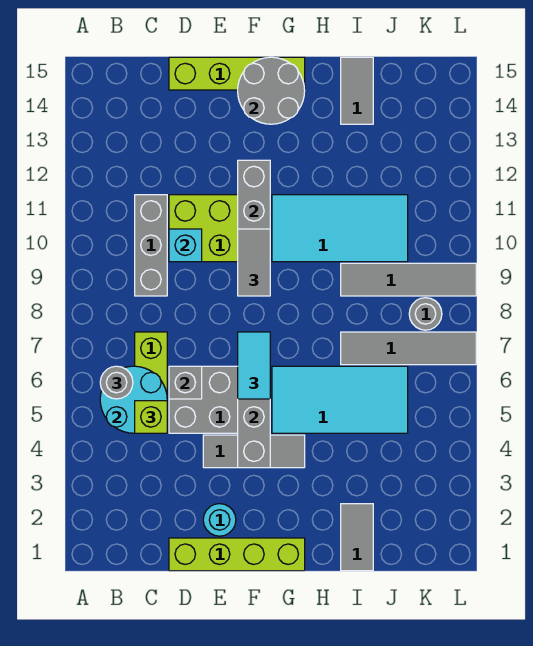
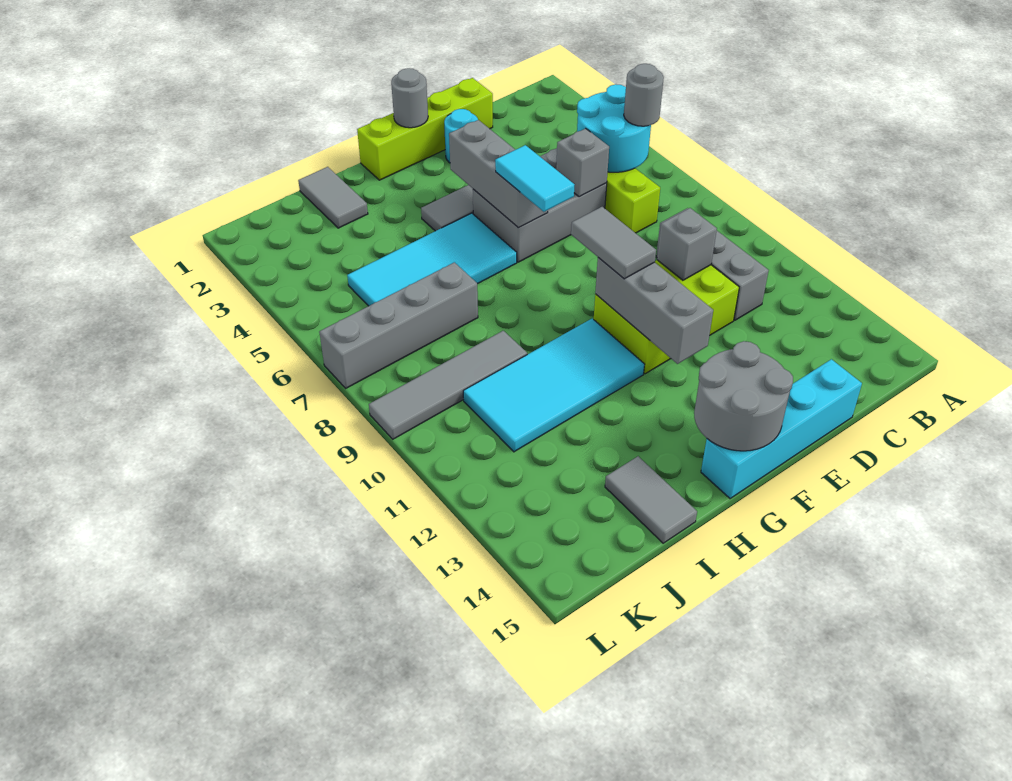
lime 1x1 brick [135,401,167,433] -> none
cyan 1x1 brick [169,229,202,262] -> grey 1x1 brick [657,208,717,280]
lime 1x4 brick [169,57,305,90] -> cyan 1x4 brick [701,359,862,499]
grey 1x4 tile [341,332,476,365] -> grey 1x4 brick [319,262,478,388]
grey 1x1 round brick [409,298,442,330] -> grey 1x1 round brick moved to [391,68,428,128]

